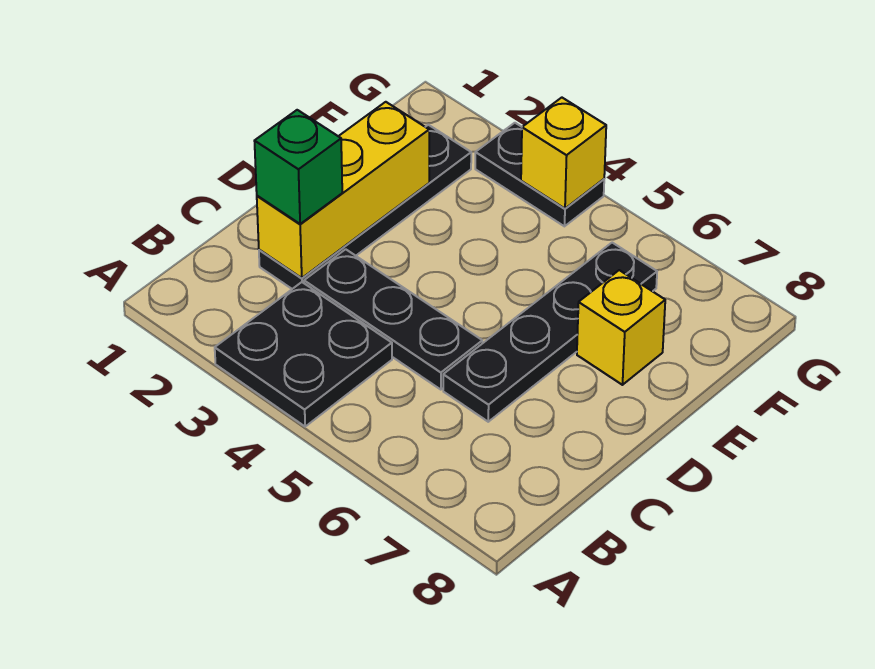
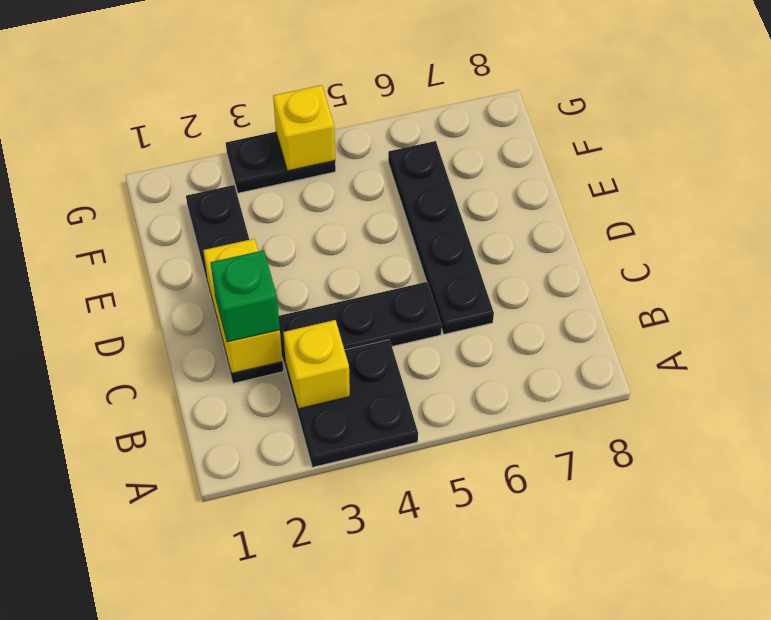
yellow 1x3 brick [257,102,429,278] -> yellow 1x2 brick [203,239,283,373]
yellow 1x1 brick [577,270,665,385] -> yellow 1x1 brick moved to [283,320,350,409]

